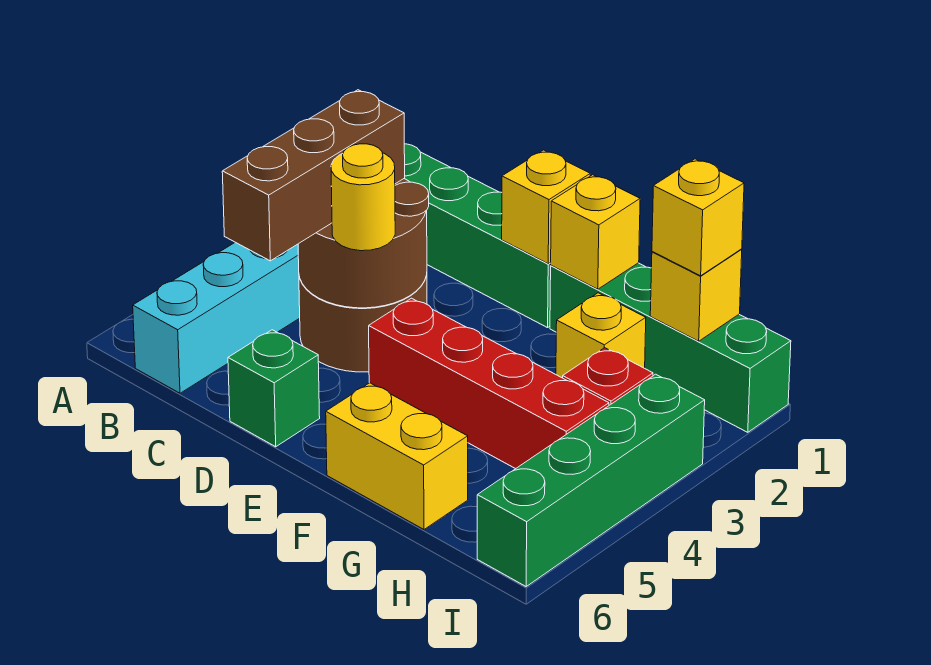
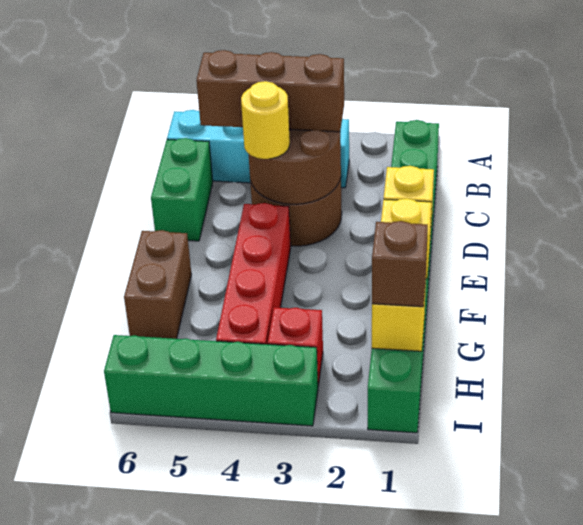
green 1x1 brick [228,330,320,447] -> green 1x2 brick [151,138,213,241]
yellow 1x2 brick [326,383,468,529] -> brown 1x2 brick [124,230,191,339]
yellow 1x1 brick [556,293,646,378] -> none
yellow 1x1 brick [652,159,744,276] -> brown 1x1 brick [372,221,428,307]

